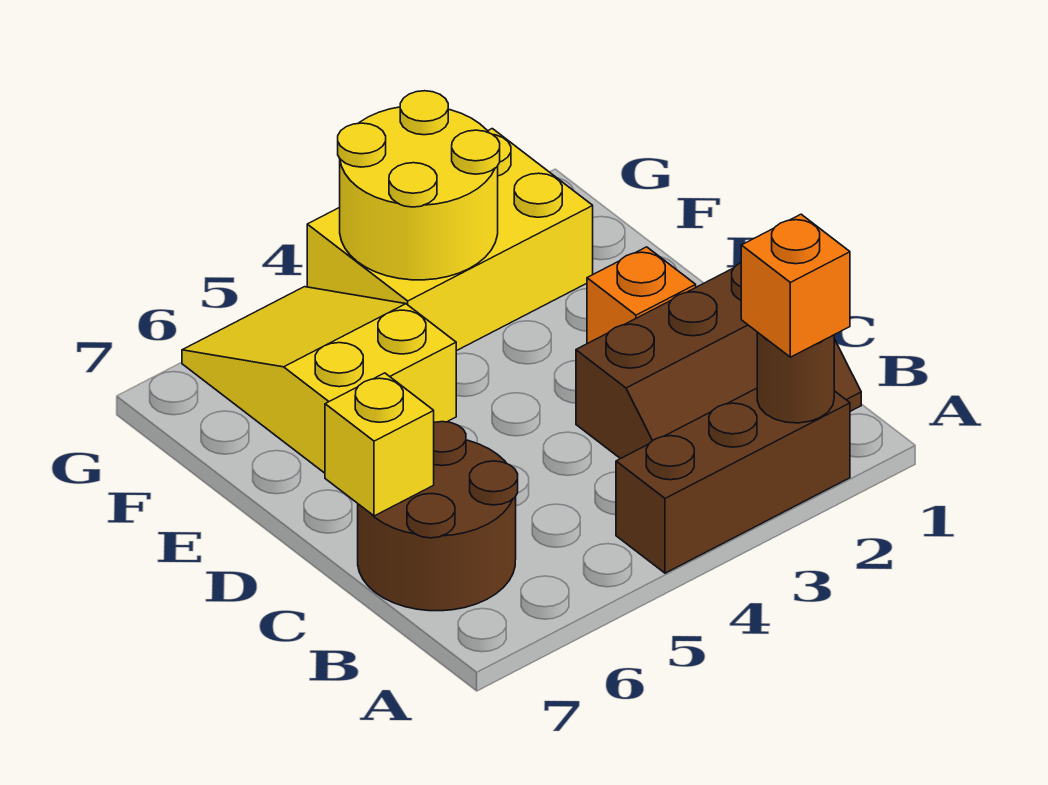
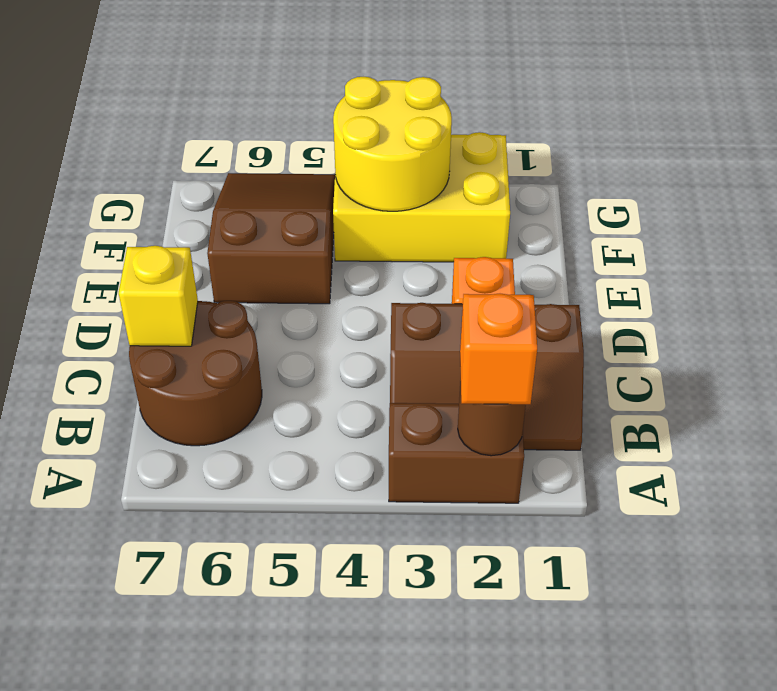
brown 1x3 brick [616,388,850,573] -> brown 1x2 brick [389,403,524,503]
yellow 2x3 slope [182,287,456,473] -> brown 2x3 slope [207,173,335,304]

